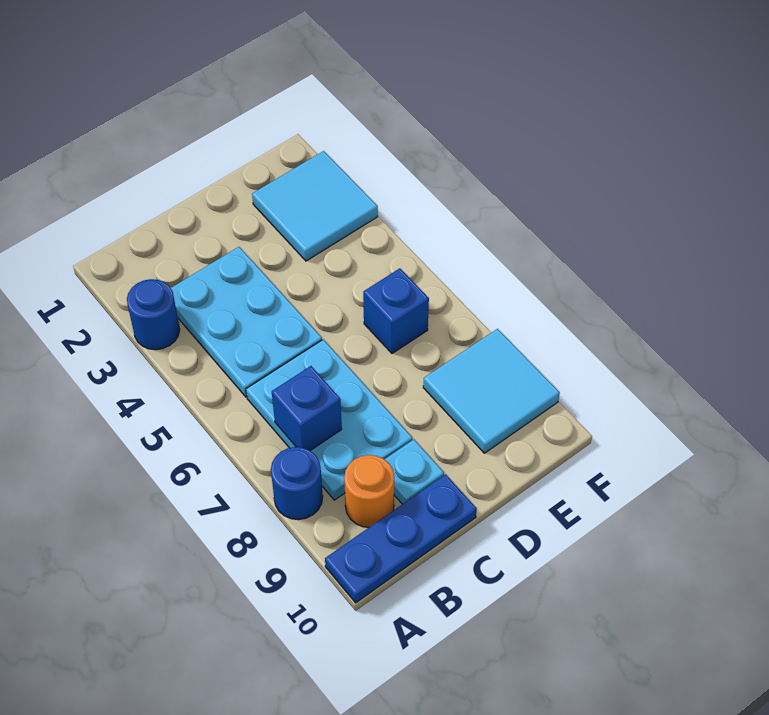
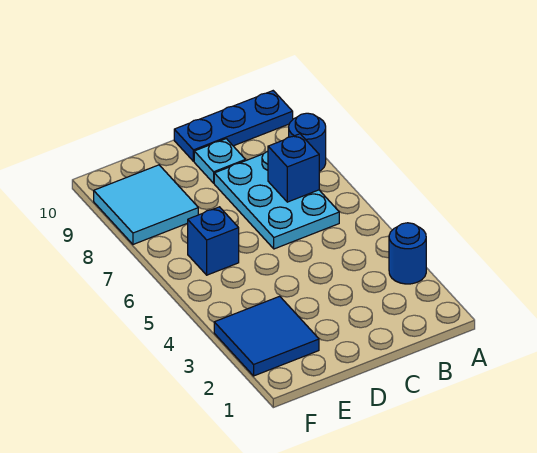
cyan 2x3 plate [171,247,322,397] -> none
orange 1x1 round brick [344,455,394,527] -> none
cyan 2x2 tile [252,151,378,261] -> blue 2x2 tile [214,296,319,376]

